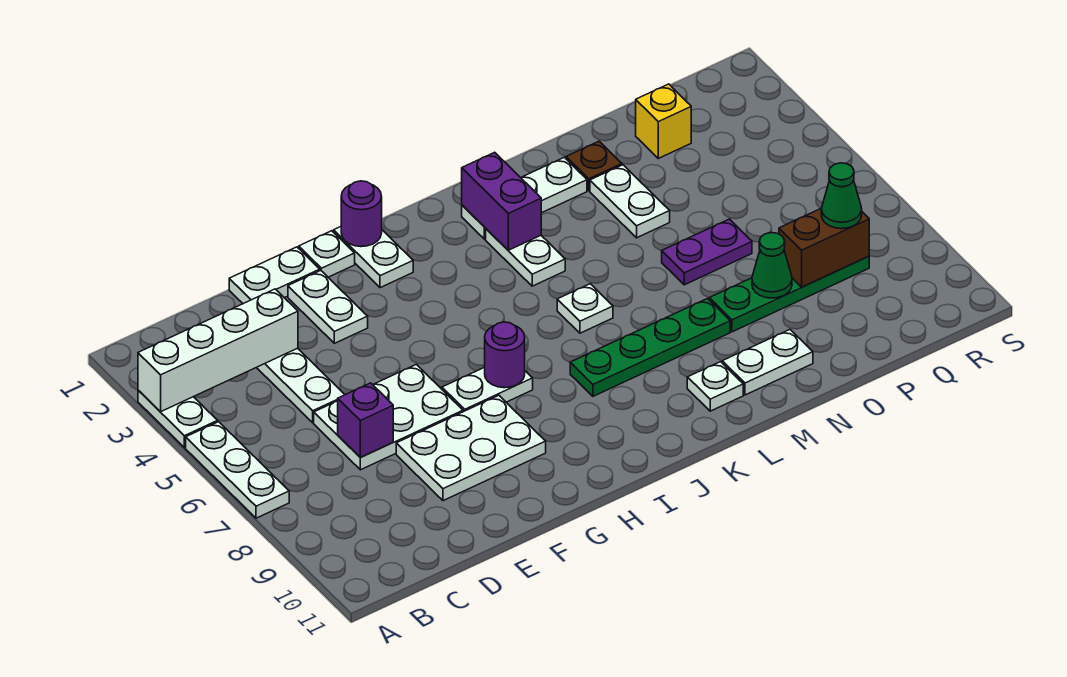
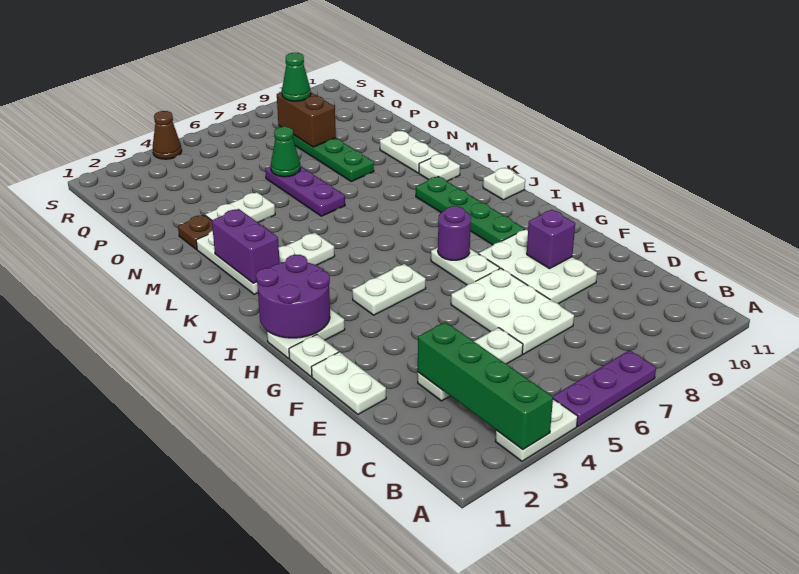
white 1x4 brick [138,289,298,412] -> green 1x4 brick [418,322,553,450]
white 1x3 plate [186,422,289,518] -> purple 1x3 plate [553,350,656,426]
purple 1x1 brick [338,383,393,457] -> purple 1x1 brick moved to [527,210,575,269]
white 1x2 plate [288,271,368,343] -> white 1x2 plate moved to [352,264,426,315]
purple 1x1 round brick [341,181,382,247] -> purple 2x2 round brick [256,255,330,338]
green 1x4 plate [570,299,730,396] -> green 1x4 plate moved to [416,176,525,245]
purple 1x2 brick [462,152,541,250] -> purple 1x2 brick turned to [212,209,280,283]
white 1x1 plate [557,284,613,333] -> white 1x1 plate moved to [483,168,525,200]
purple 1x2 plate [662,219,752,285] -> purple 1x3 plate [265,166,345,216]
green 1x1 cone [752,233,792,298] -> green 1x1 cone moved to [271,127,300,177]
yellow 1x1 brick [636,84,691,158] -> none
none -> brown 1x1 cone [153,111,182,159]

